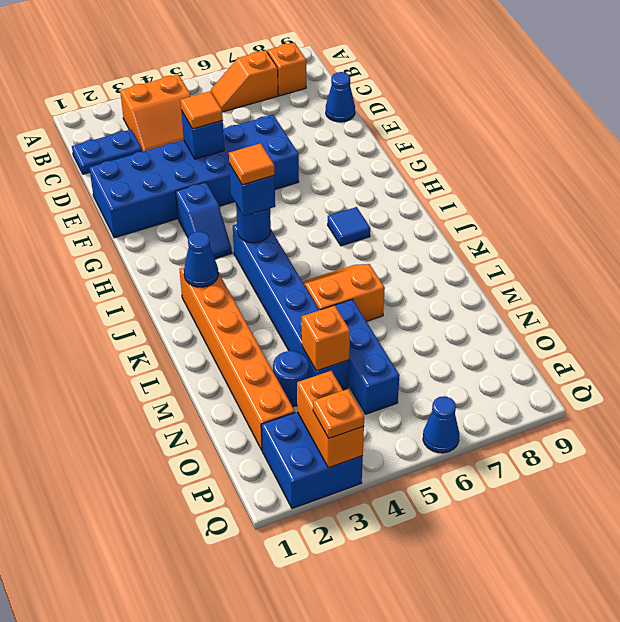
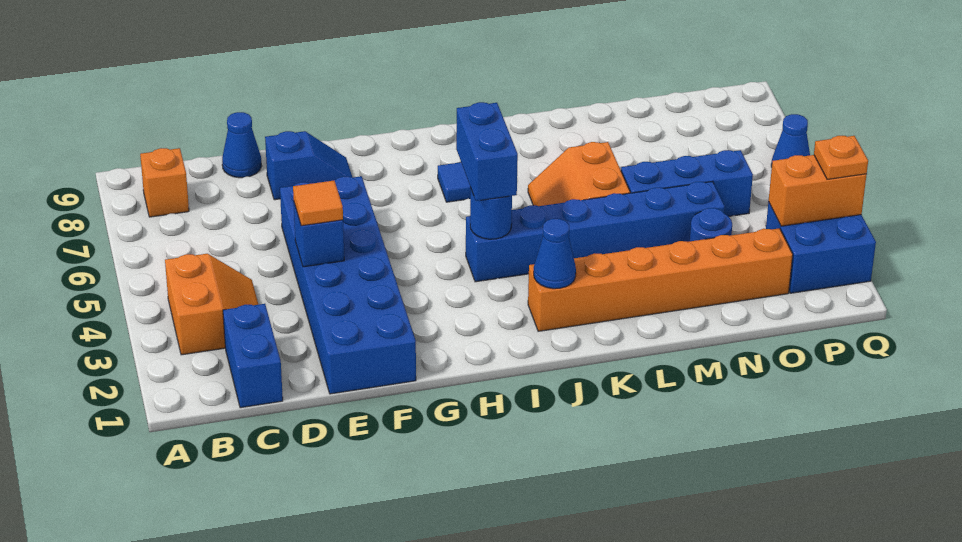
orange 1x2 slope [211,50,278,112] -> none
blue 1x2 plate [72,130,142,174] -> blue 1x2 brick [223,304,283,408]
blue 1x2 slope [176,182,232,259] -> blue 1x2 slope moved to [265,131,353,200]
blue 1x1 brick [229,164,275,216] -> blue 1x2 brick [456,102,518,201]
orange 1x1 tile [229,143,274,185] -> none
orange 1x1 brick [302,305,350,371] -> none

